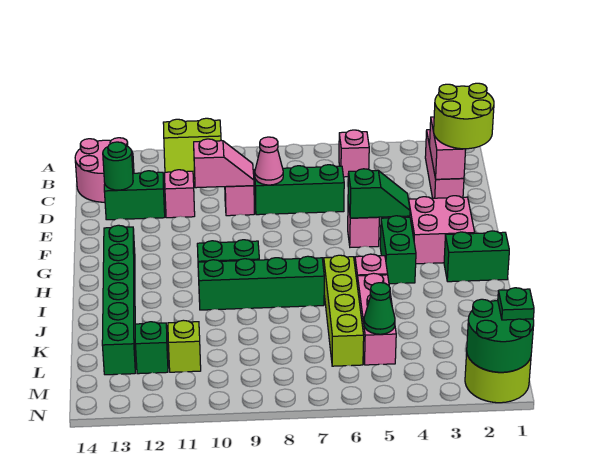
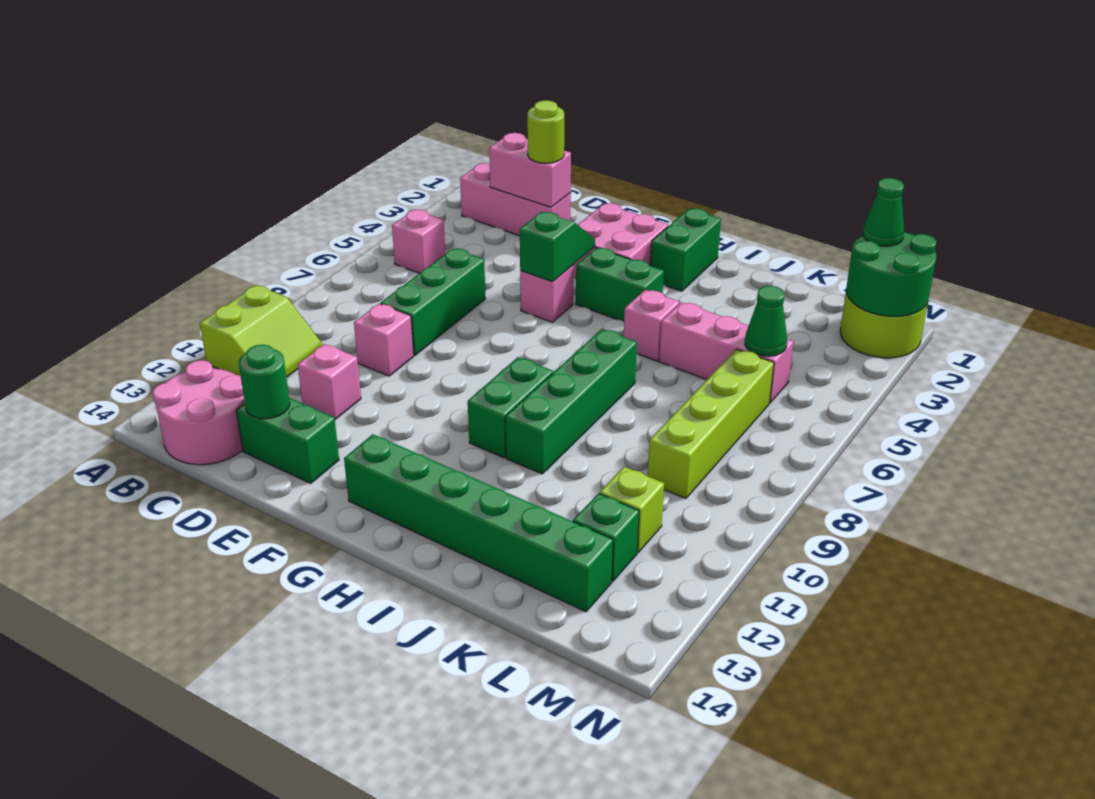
lime 2x2 round brick [434,83,494,149] -> lime 1x1 round brick [527,100,564,163]
pink 1x1 cone [255,137,283,185] -> none
pink 1x2 slope [194,139,254,188] -> none
green 1x2 brick [104,171,165,220] -> green 1x2 brick turned to [237,398,339,483]
lime 1x4 brick [324,255,364,366] -> lime 1x4 brick turned to [648,349,774,499]
green 1x1 plate [498,288,534,320] -> green 1x1 cone [863,178,904,246]

